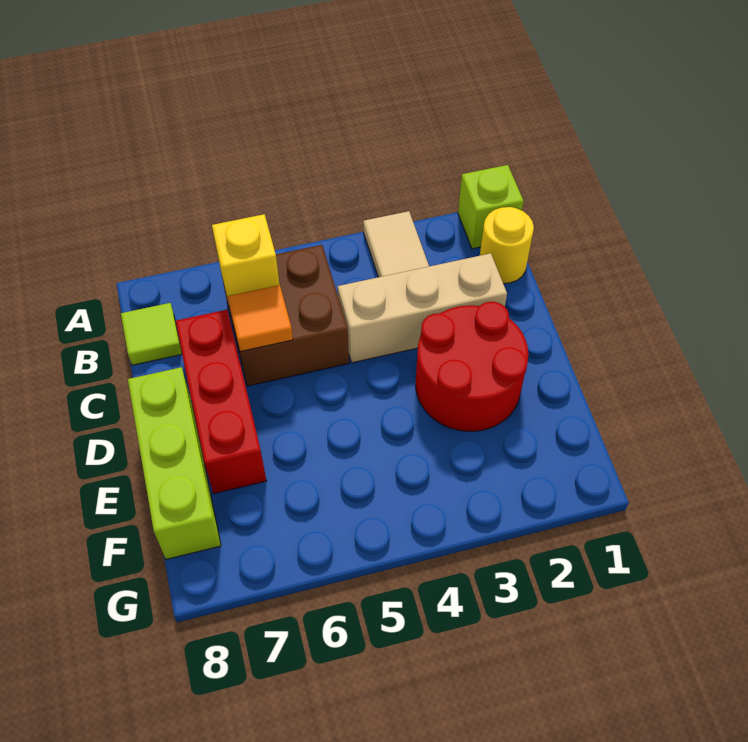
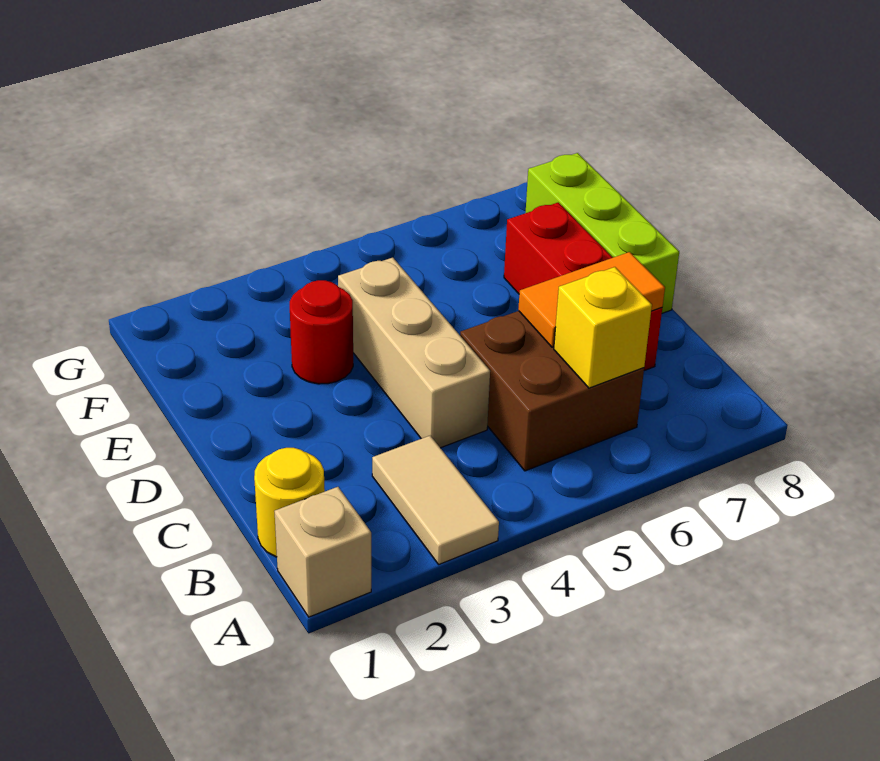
lime 1x1 brick [458,165,524,249] -> tan 1x1 brick [274,487,371,617]
lime 1x1 tile [121,303,182,365] -> none
tan 1x3 brick [338,253,507,363] -> tan 1x3 brick turned to [338,258,490,448]
orange 1x1 tile [228,285,293,352] -> orange 1x2 tile [518,252,665,347]
red 2x2 round brick [416,302,528,431] -> red 1x1 round brick [290,280,353,384]

